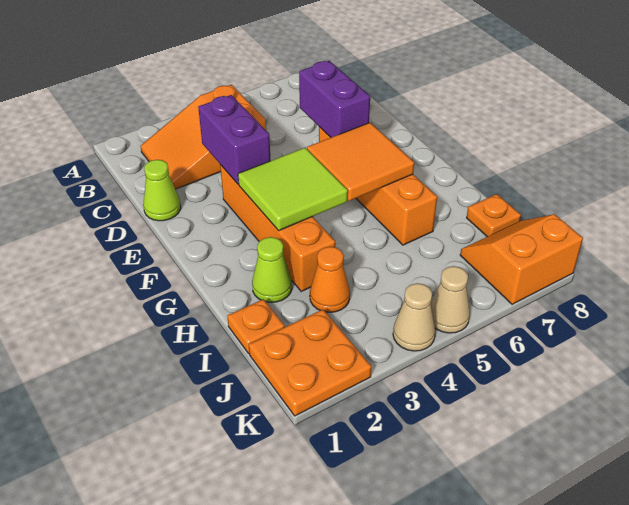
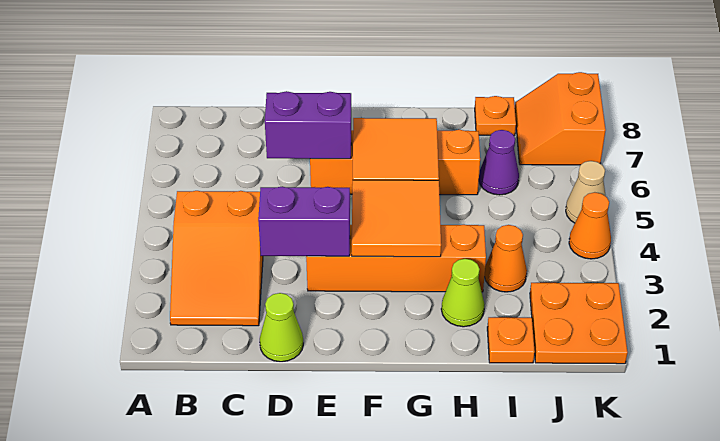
lime 2x2 tile [238,148,348,231] -> orange 2x2 tile [352,180,441,257]
none -> purple 1x1 cone [479,130,519,195]
tan 1x1 cone [393,283,435,351] -> orange 1x1 cone [569,192,611,259]

